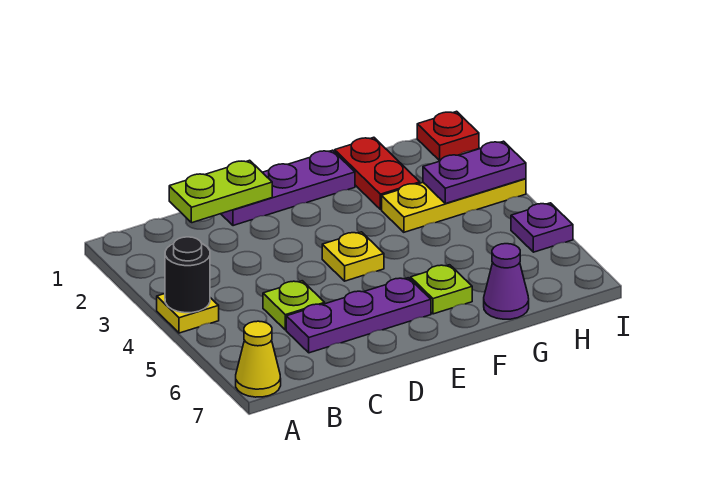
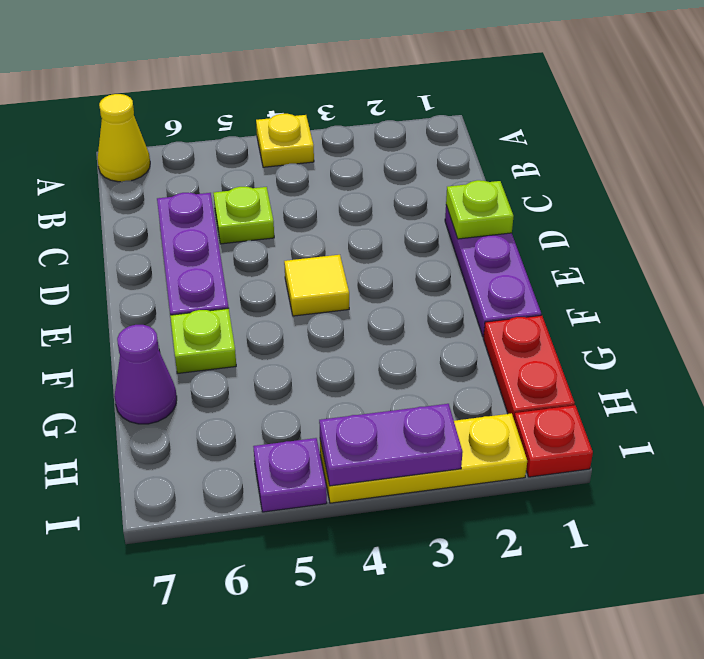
black 1x1 round brick [165,237,210,313] -> none
lime 1x2 plate [169,160,272,223] -> lime 1x1 plate [446,180,514,239]
yellow 1x1 plate [322,232,384,281] -> yellow 1x1 tile [284,255,349,316]
red 1x2 plate [335,137,420,210] -> red 1x2 plate turned to [483,315,575,418]
yellow 1x3 plate [382,179,526,232] -> yellow 1x3 plate turned to [320,413,527,503]
purple 1x2 plate [423,141,526,204] -> purple 1x2 plate turned to [319,404,463,486]

